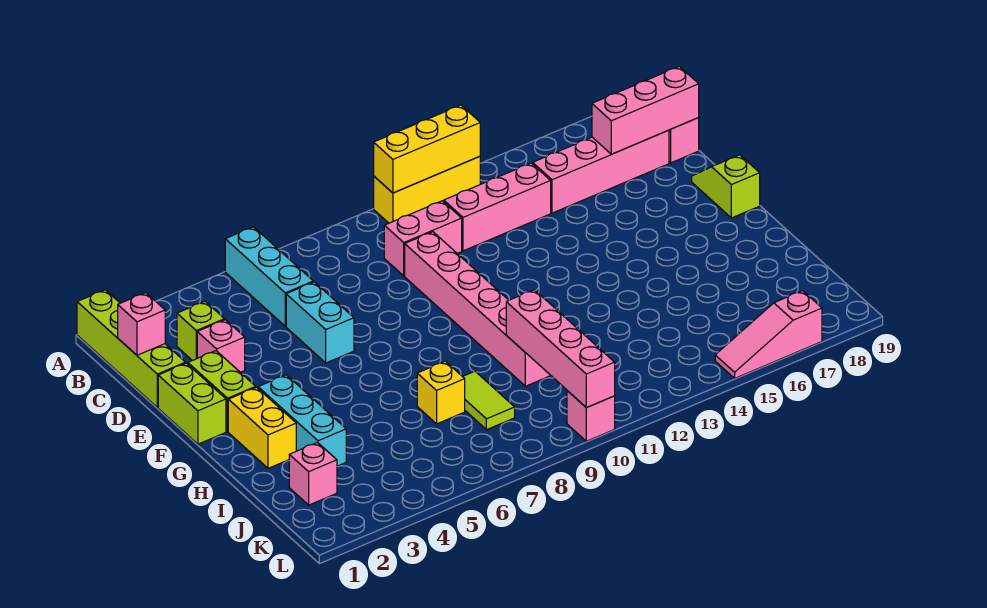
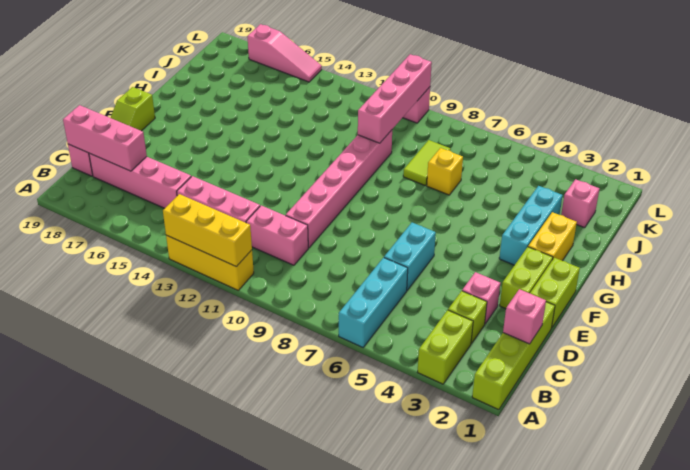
none -> lime 1x2 brick [418,310,473,384]

